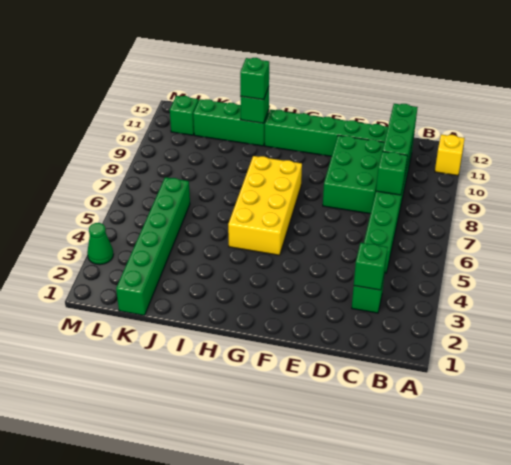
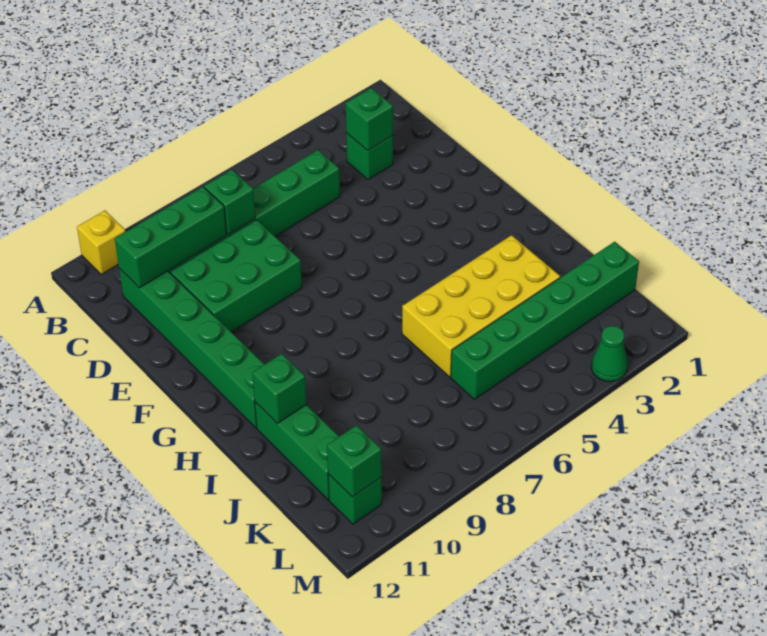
yellow 2x4 brick [228,156,302,255] -> yellow 2x4 brick moved to [402,235,560,377]
green 1x1 brick [240,58,269,100] -> green 1x1 brick moved to [327,425,382,497]

